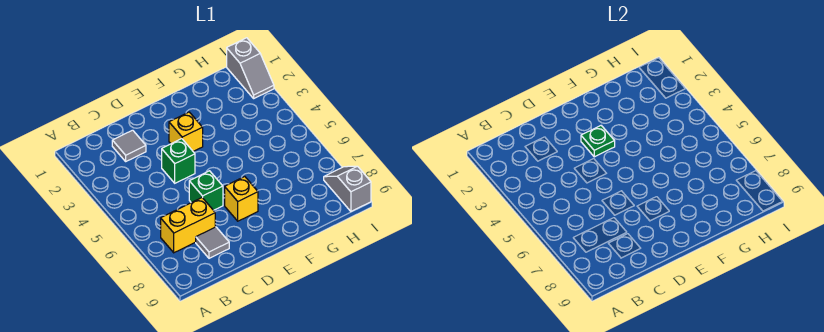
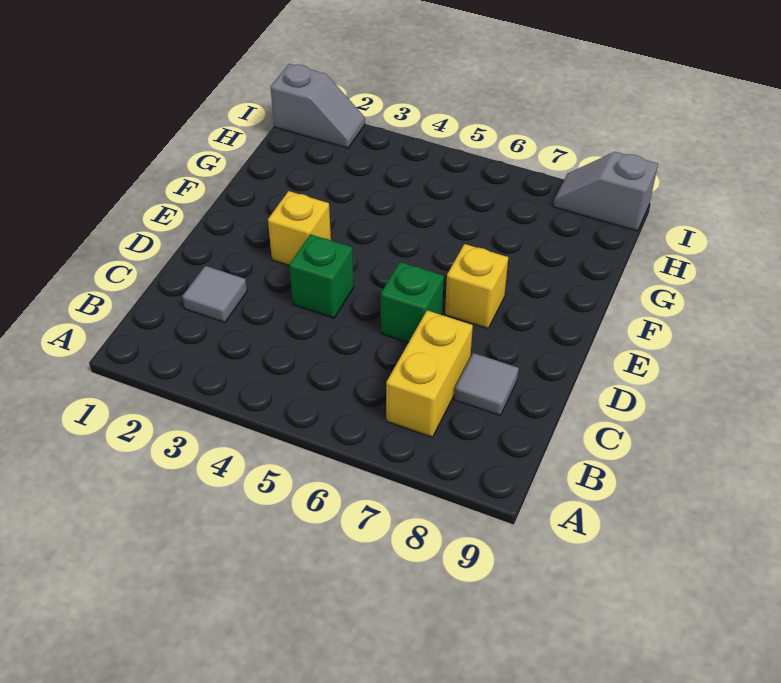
green 1x1 plate [581,126,615,157] -> none

